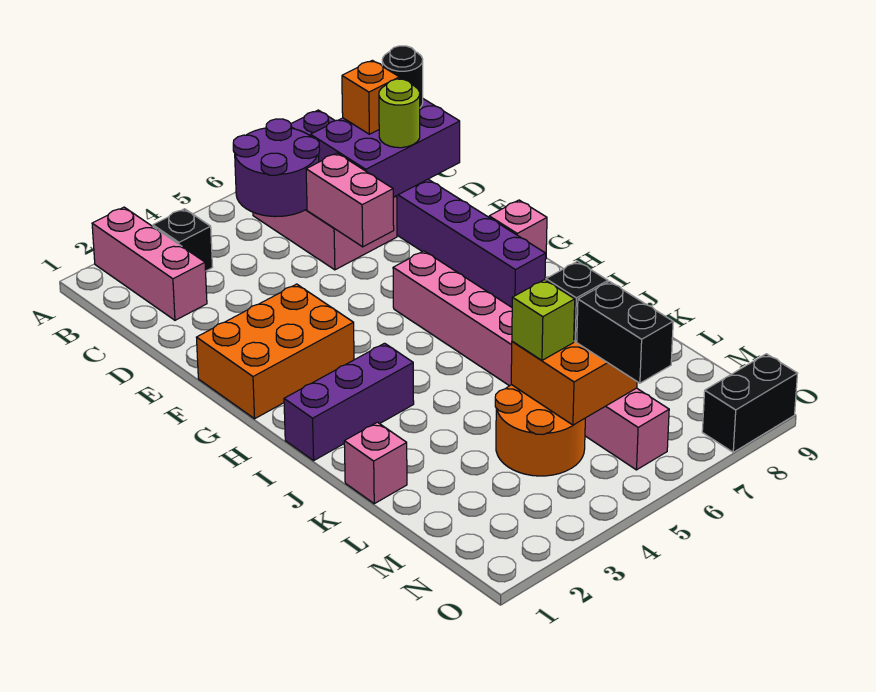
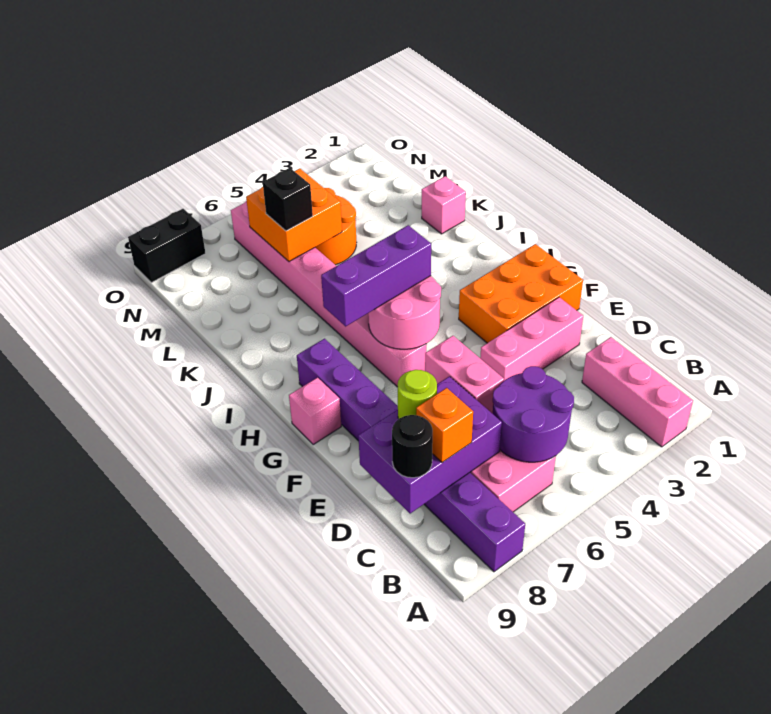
black 1x1 brick [153,209,212,271] -> none
none -> pink 1x3 brick [480,297,583,381]
none -> pink 2x2 round brick [368,276,441,349]
purple 1x3 brick [284,343,414,461] -> purple 1x3 brick moved to [321,225,431,326]
lime 1x1 brick [512,280,575,360] -> none
black 1x2 brick [577,282,673,383] -> none

